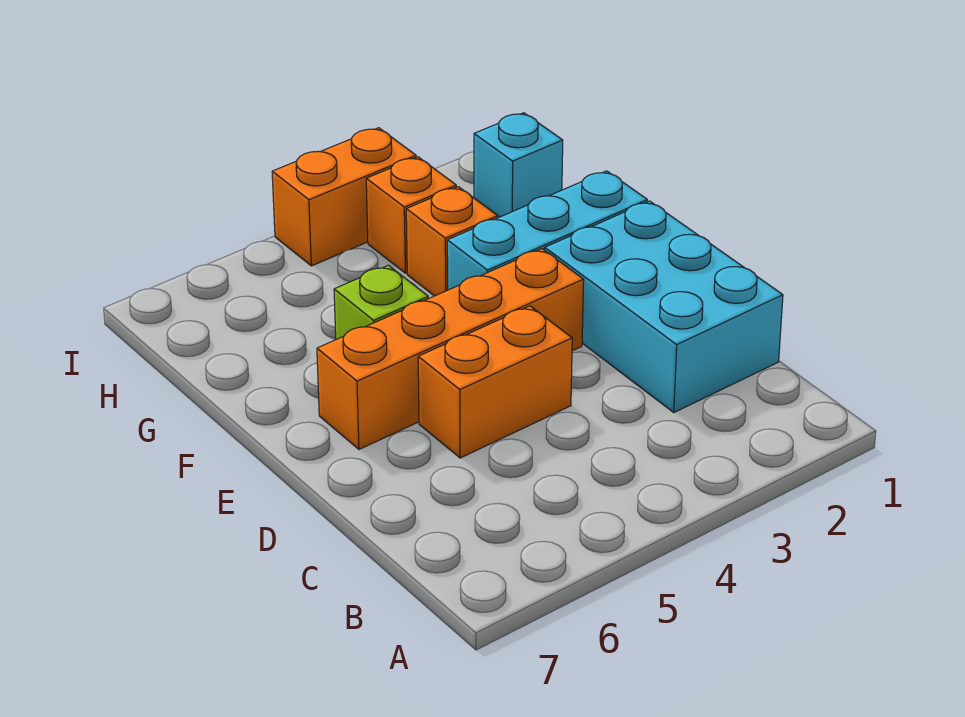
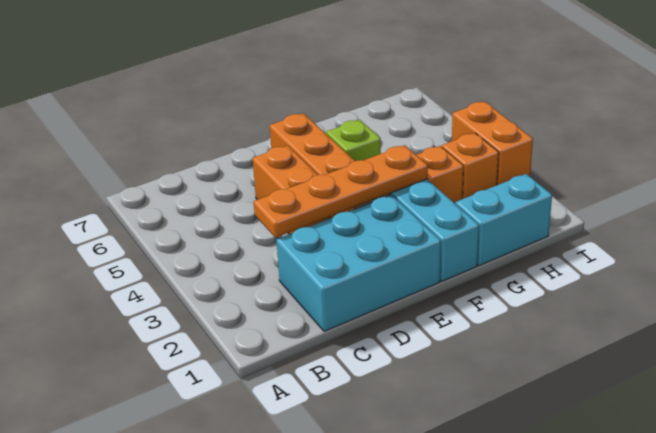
none -> orange 1x4 plate [254,145,428,238]
cyan 1x1 brick [474,113,563,217] -> cyan 1x2 brick [456,174,552,266]

